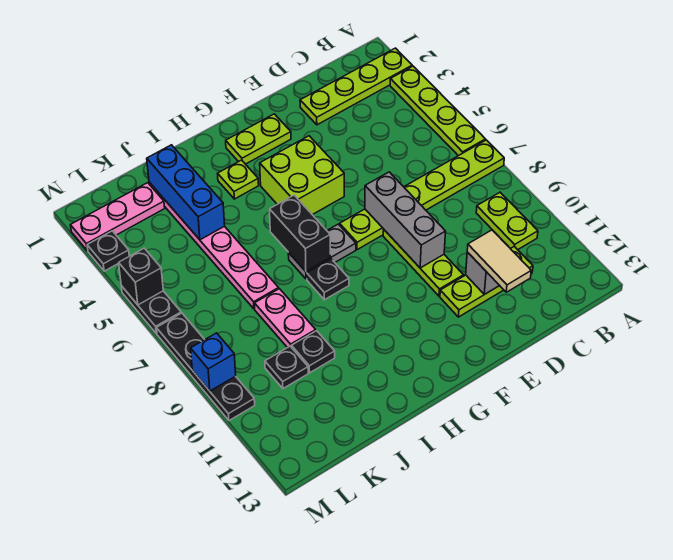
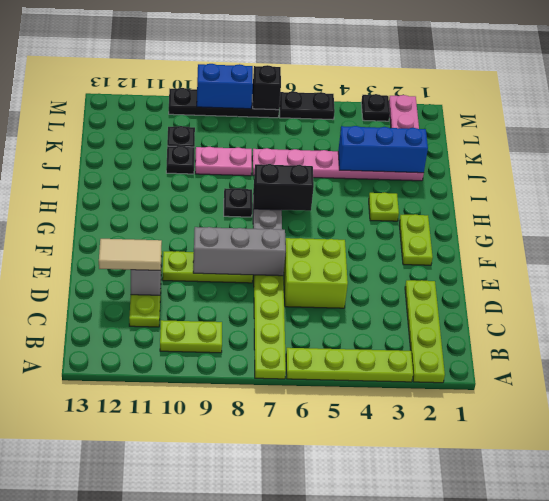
lime 2x2 brick [260,136,344,215] -> lime 2x2 brick moved to [284,238,348,308]
black 1x1 brick [119,248,163,305] -> black 1x1 brick moved to [252,65,281,110]
blue 1x1 brick [191,333,236,391] -> blue 1x2 brick [197,64,253,109]

